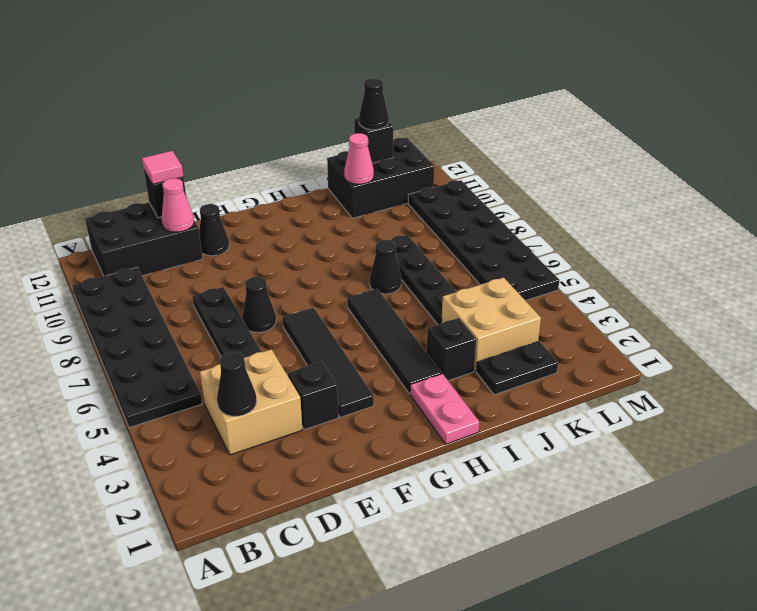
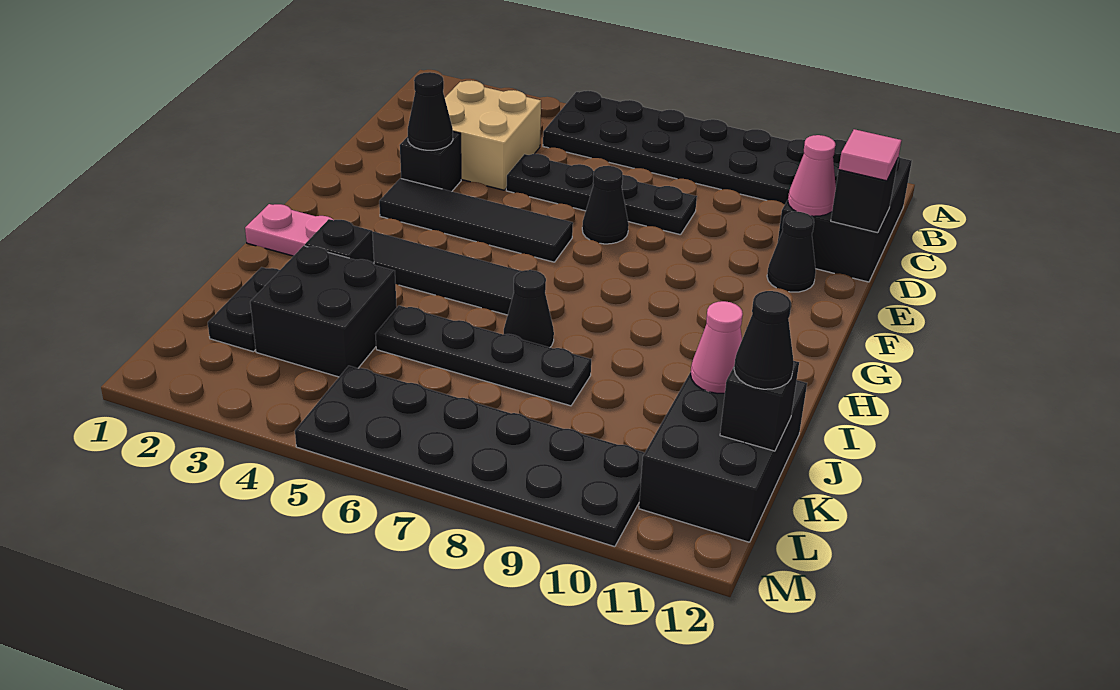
black 1x1 cone [217,352,257,416] -> black 1x1 cone moved to [408,72,453,150]
tan 2x2 brick [441,278,541,371] -> black 2x2 brick [250,246,397,377]

